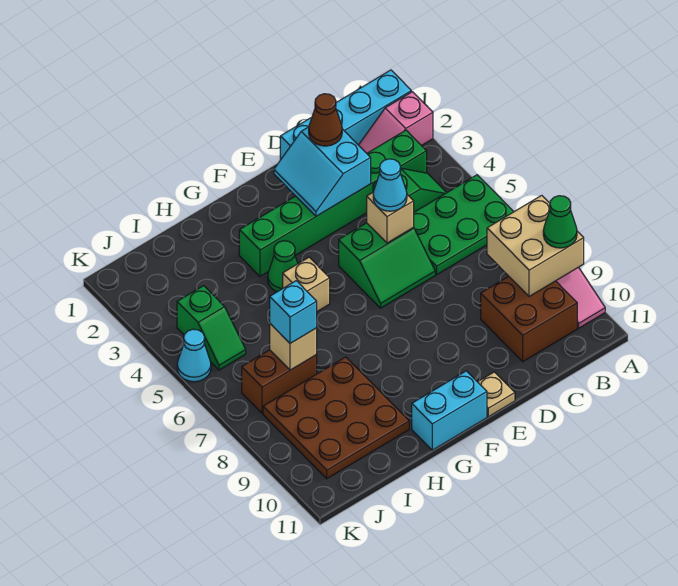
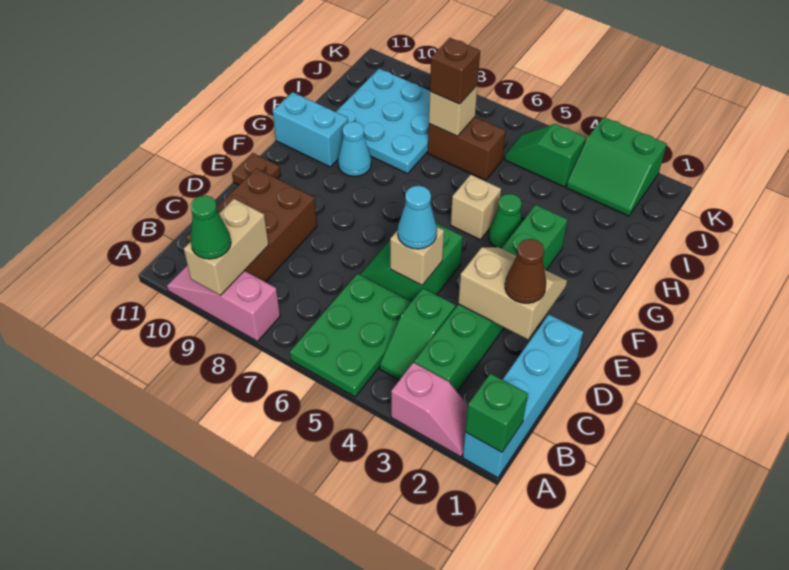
none -> green 1x1 brick [465,373,528,452]
pink 1x2 slope [359,92,433,153] -> pink 1x2 slope turned to [391,363,468,457]
tan 2x2 brick [487,195,584,297] -> tan 1x2 brick [184,199,269,295]
brown 2x2 brick [481,276,577,362] -> brown 2x3 brick [186,168,317,282]
cyan 2x2 slope [274,127,371,216] -> tan 2x2 slope [458,247,567,339]
tan 1x1 plate [478,372,515,417] -> brown 1x1 plate [232,153,281,185]
cyan 1x2 brick [412,371,487,450] -> cyan 1x2 brick turned to [273,92,348,167]
brown 3x3 plate [263,357,409,479] -> cyan 3x3 plate [336,68,430,174]
brown 1x2 brick [242,350,317,414] -> brown 1x2 brick turned to [428,117,506,180]
cyan 1x1 brick [270,281,317,343] -> brown 1x1 brick [430,38,480,104]
none -> green 2x2 slope [566,117,667,216]
cyan 1x1 cone [177,329,211,382] -> cyan 1x1 cone moved to [338,122,371,176]

